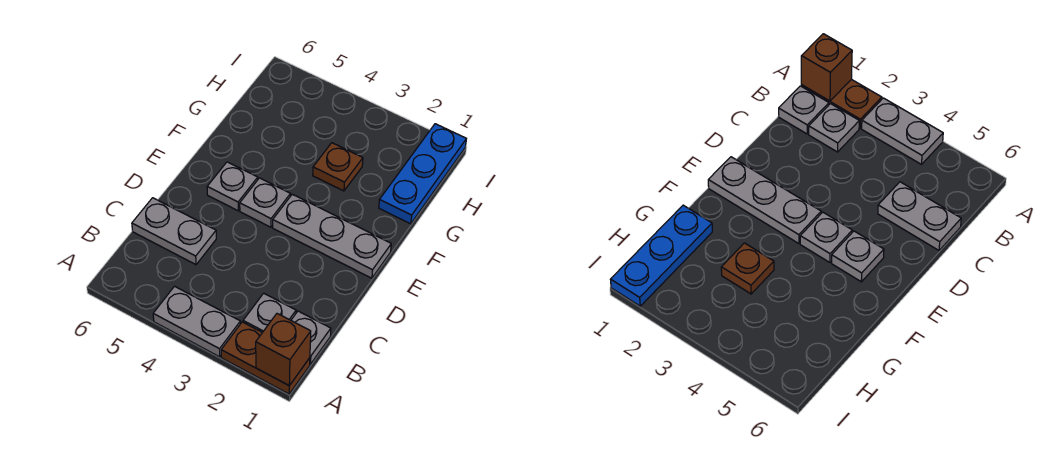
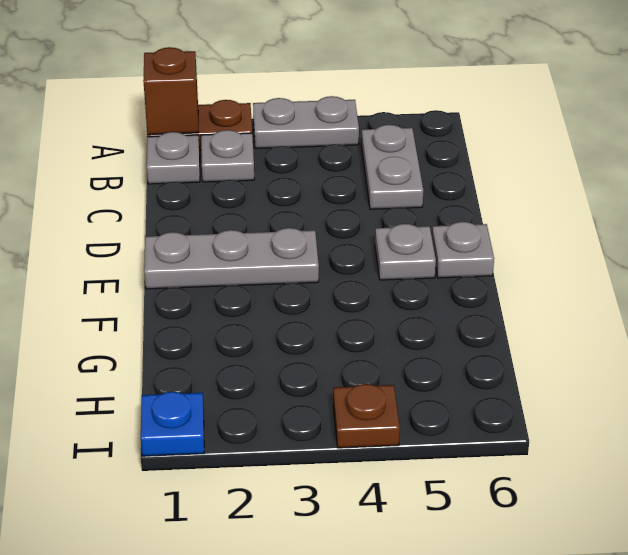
grey 1x2 plate [132,198,216,265] -> grey 1x2 plate turned to [361,125,423,209]
grey 1x1 plate [240,178,291,227] -> grey 1x1 plate moved to [432,222,494,278]
blue 1x3 plate [379,124,466,224] -> blue 1x1 plate [141,392,204,456]
brown 1x1 plate [313,143,363,191] -> brown 1x1 plate moved to [333,384,400,448]

